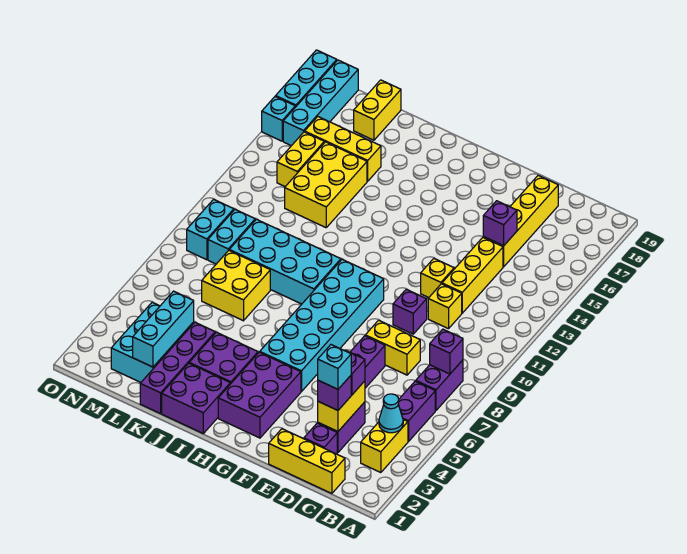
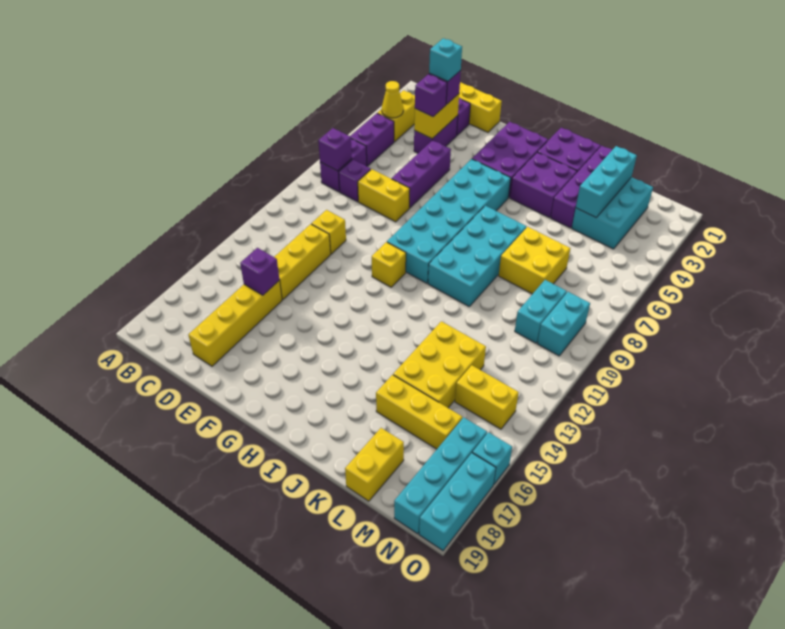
cyan 1x1 cone [379,394,403,433] -> yellow 1x1 cone [381,81,403,118]
purple 1x1 brick [393,289,427,334] -> purple 1x1 brick moved to [339,159,371,202]
yellow 1x1 brick [421,259,454,298] -> yellow 1x1 brick moved to [372,242,406,287]
cyan 2x4 brick [229,219,341,304] -> cyan 2x4 brick turned to [428,206,526,306]
yellow 1x2 brick [277,132,324,187] -> yellow 1x2 brick turned to [455,365,519,429]

